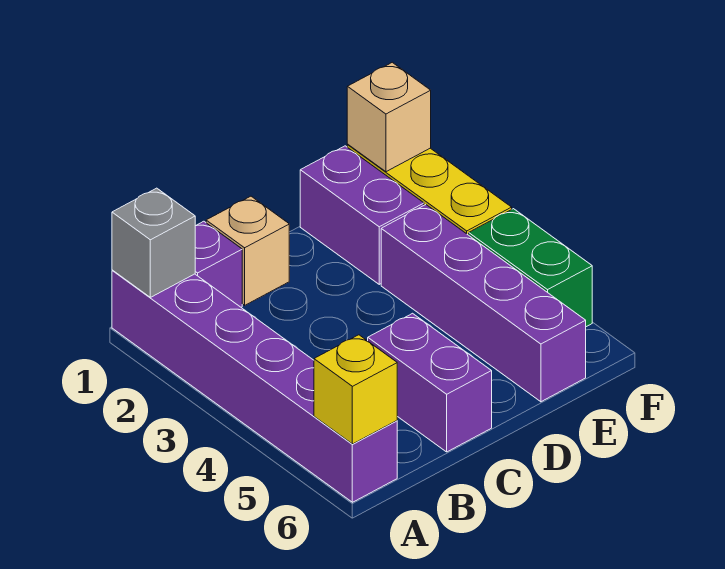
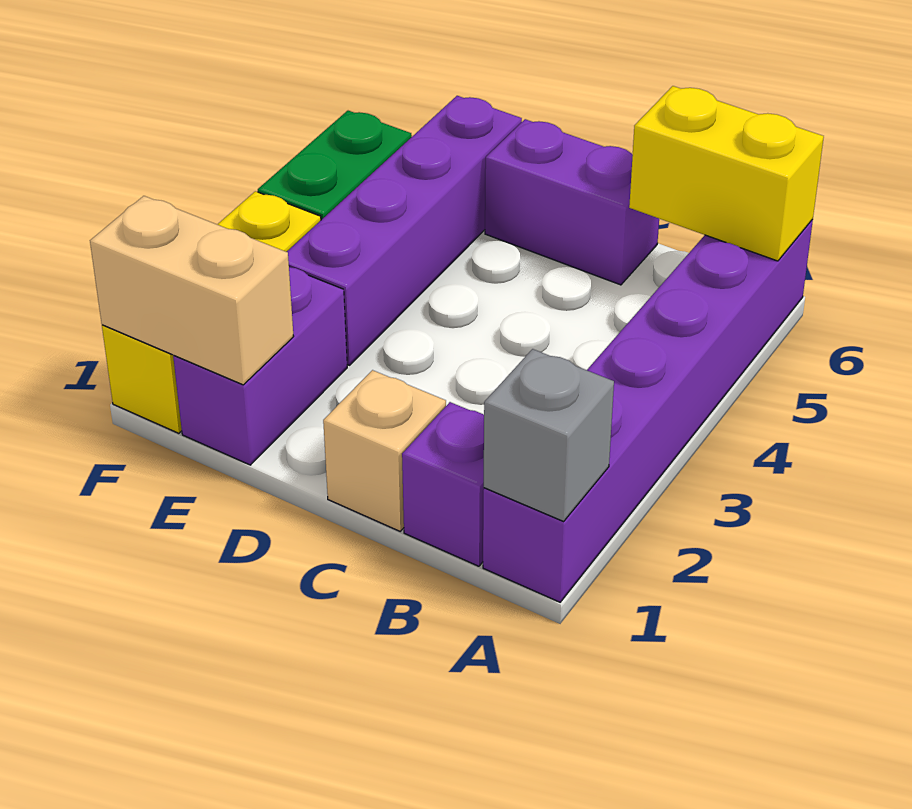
yellow 1x1 brick [314,335,397,444] -> yellow 1x2 brick [629,86,824,261]
purple 1x2 brick [368,313,492,452] -> purple 1x2 brick turned to [485,119,659,285]
tan 1x1 brick [347,62,431,172] -> tan 1x2 brick [90,196,294,385]

